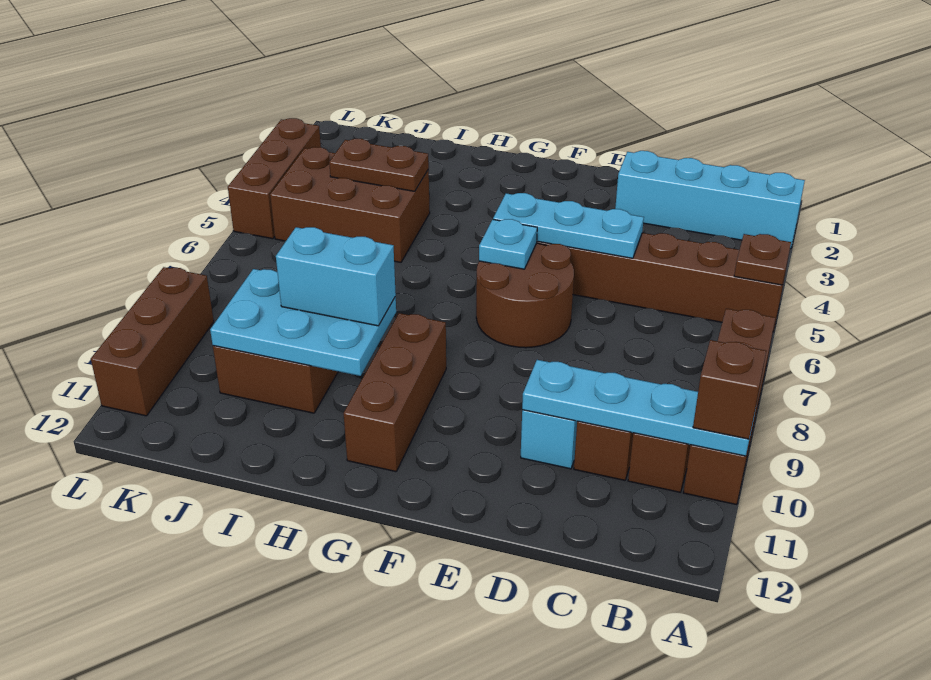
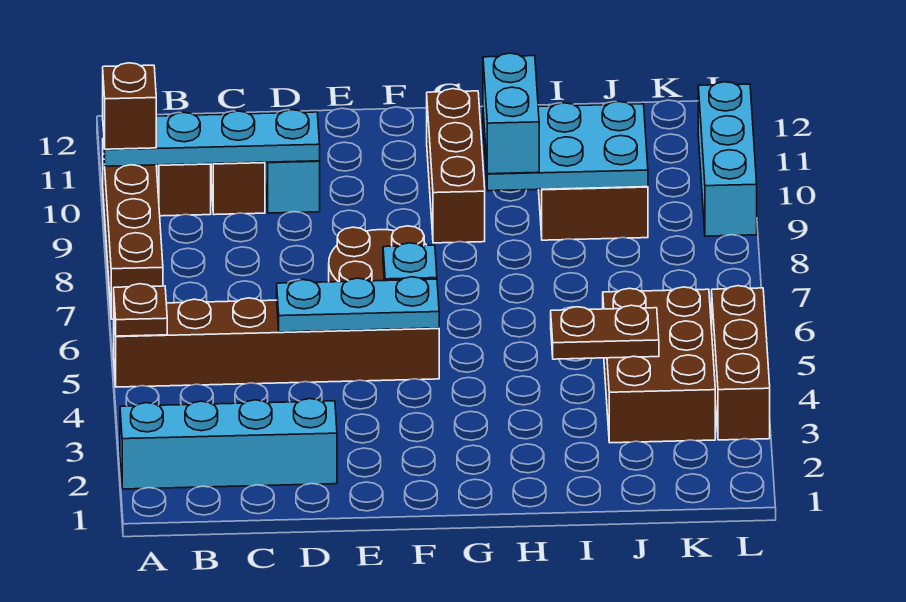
cyan 1x2 brick [276,227,396,326] -> cyan 1x2 brick turned to [483,53,539,174]
brown 2x3 brick [270,147,430,262] -> brown 2x3 brick turned to [603,287,715,443]
brown 1x3 brick [91,267,214,416] -> cyan 1x3 brick [698,82,757,236]

